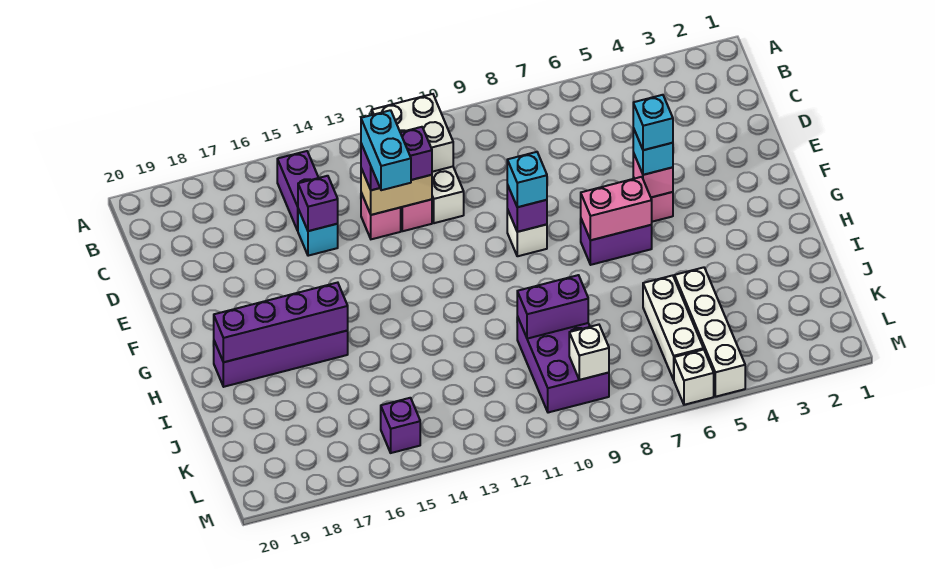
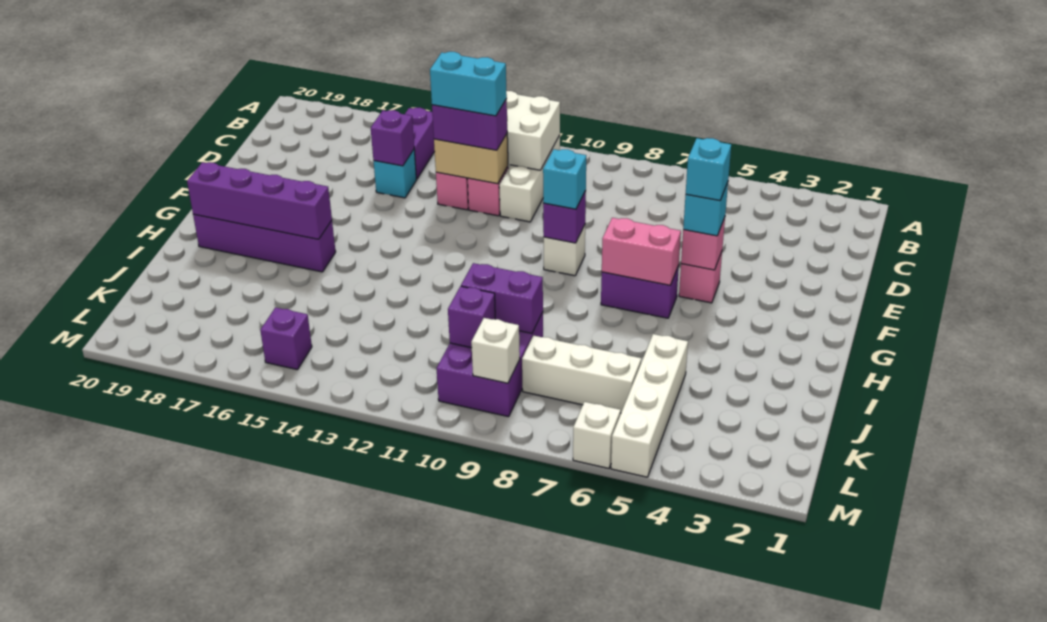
cyan 1x2 brick [361,110,411,190] -> cyan 1x2 brick turned to [430,52,507,116]
white 1x3 brick [643,275,703,380] -> white 1x3 brick turned to [522,336,641,413]
none -> purple 1x1 brick [448,286,495,348]

